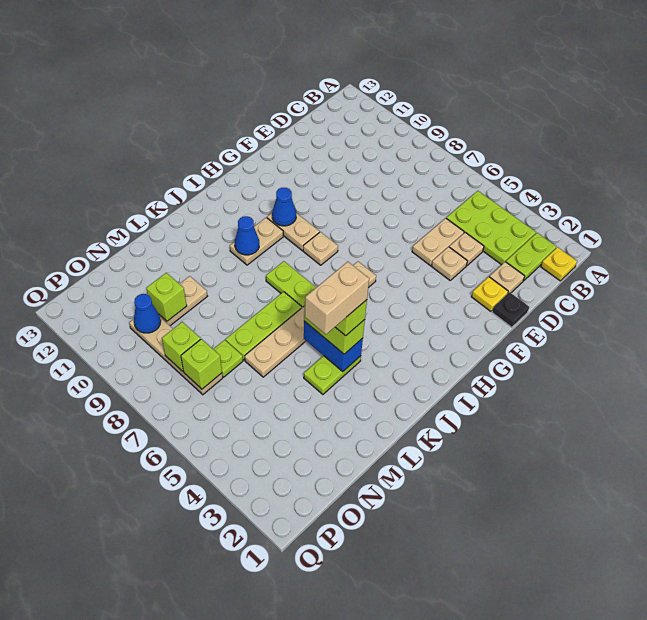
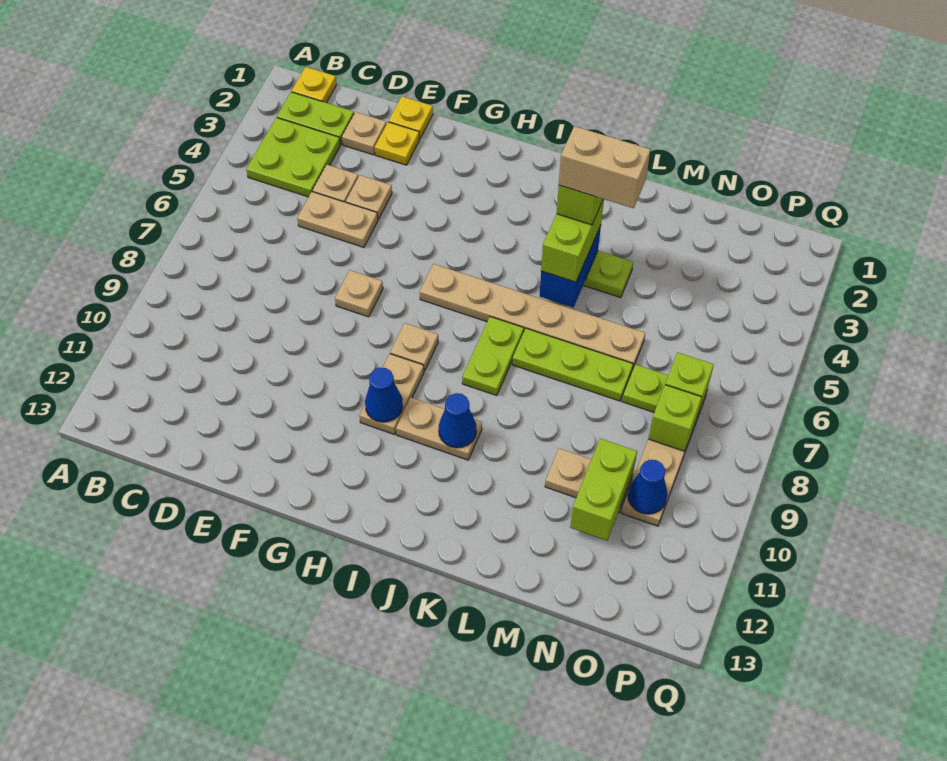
lime 2x3 plate [446,191,536,265] -> lime 2x2 plate [246,118,340,197]
black 1x1 plate [492,292,529,327] -> yellow 1x1 plate [389,97,433,139]
none -> tan 1x1 plate [335,270,383,317]
lime 1x1 brick [146,273,187,321] -> lime 1x2 brick [570,439,637,540]

